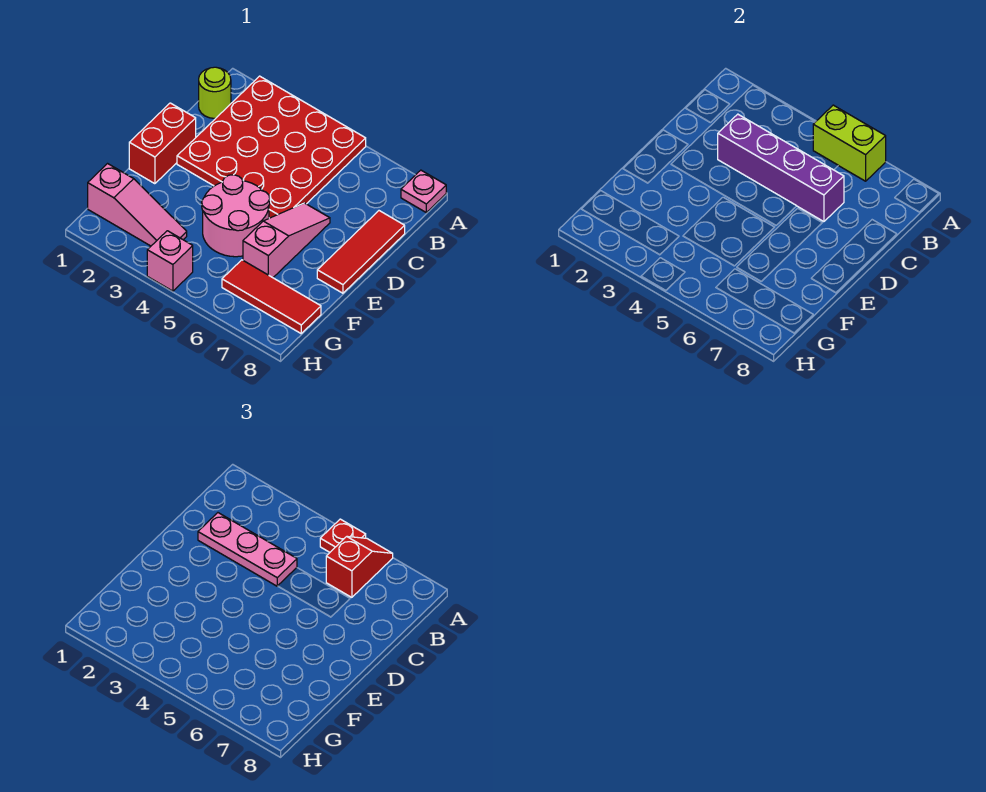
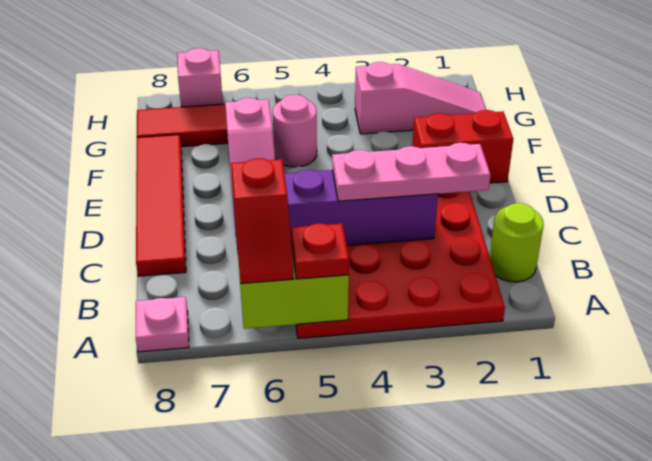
red 1x3 tile [317,211,405,293] -> red 1x4 tile [136,134,186,276]
red 1x2 brick [129,103,196,184] -> red 1x2 brick turned to [412,110,513,183]
pink 2x2 round brick [202,175,270,257] -> pink 1x1 round brick [273,95,317,167]
pink 1x3 slope [88,164,187,246] -> pink 1x3 slope turned to [355,62,486,134]
pink 1x1 brick [147,231,193,291] -> pink 1x1 brick moved to [177,48,223,107]

